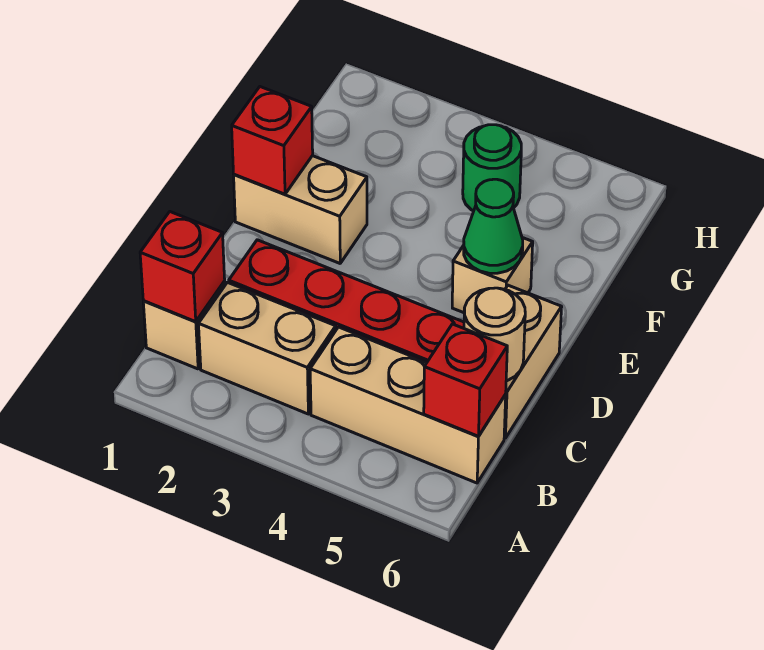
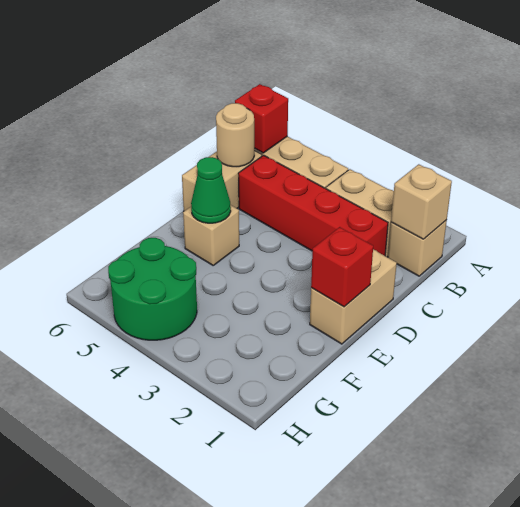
red 1x1 brick [140,212,225,322] -> tan 1x1 brick [391,164,452,239]
tan 1x2 brick [234,156,367,263] -> tan 1x2 brick turned to [310,250,397,344]
green 1x1 round brick [463,125,521,211] -> green 2x2 round brick [108,238,197,340]

